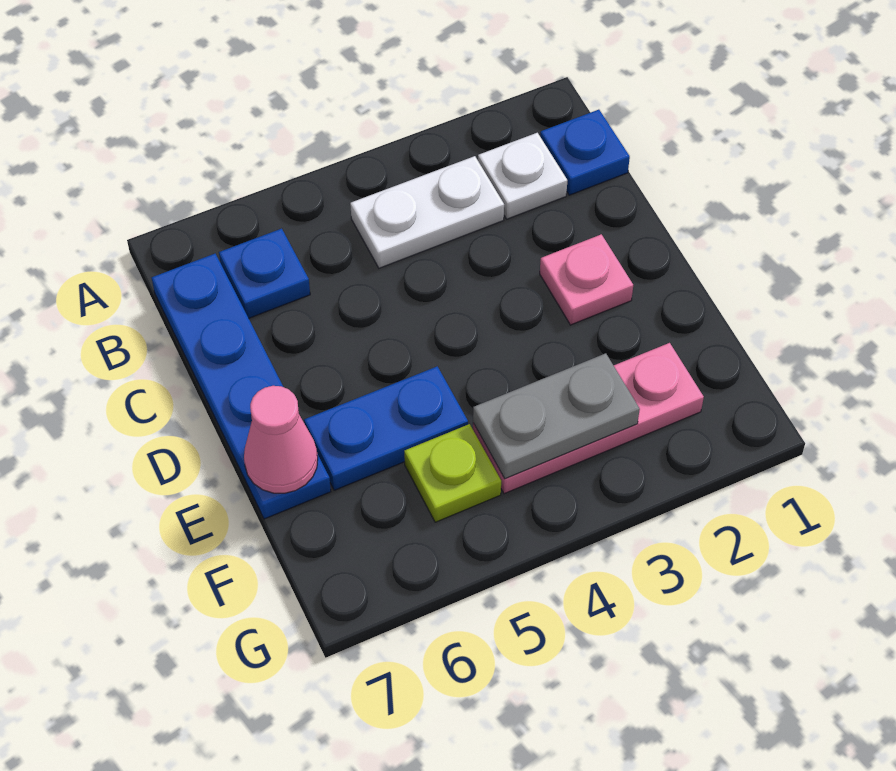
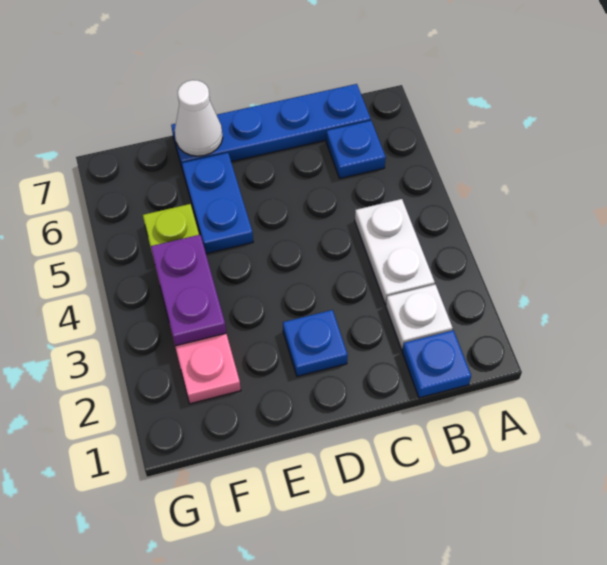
pink 1x1 plate [540,234,633,325] -> blue 1x1 plate [283,310,348,376]
pink 1x1 cone [244,386,318,493] -> white 1x1 cone [175,80,223,156]
grey 1x2 plate [473,353,640,479] -> purple 1x2 plate [150,235,226,346]

